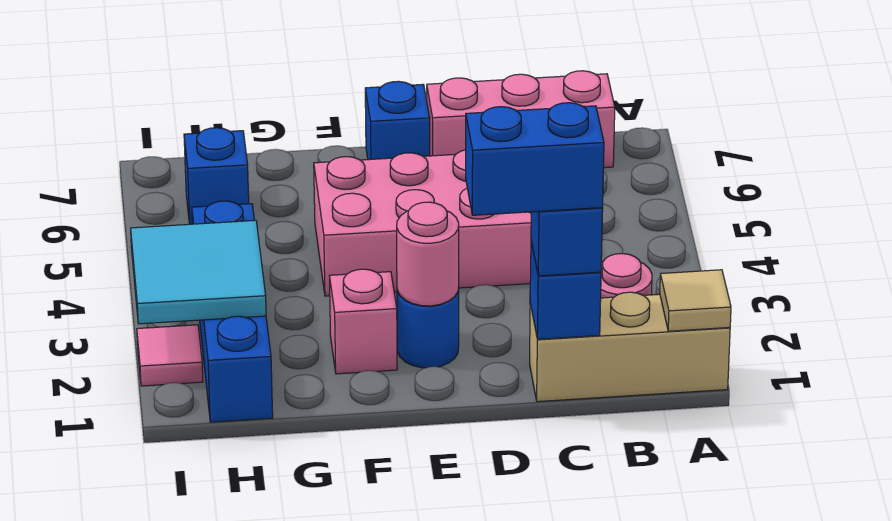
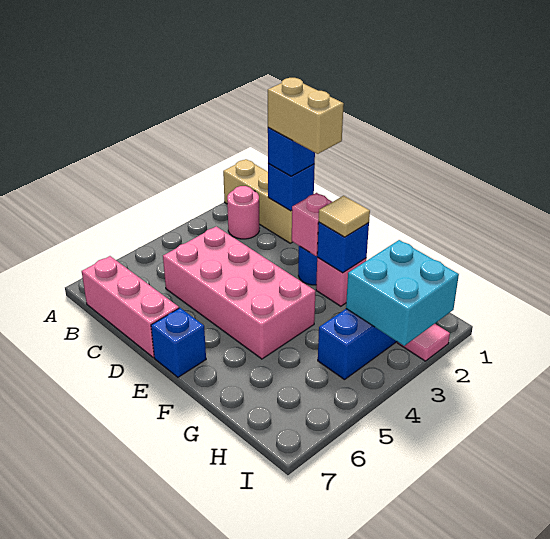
tan 1x1 tile [660,270,731,331] -> tan 1x1 tile moved to [319,196,370,237]
blue 1x2 brick [466,103,604,215] -> tan 1x2 brick [268,78,344,154]
pink 1x1 round brick [397,202,459,306] -> pink 1x1 brick [292,193,332,256]
cyan 2x2 tile [131,220,266,324] -> cyan 2x2 brick [346,240,459,346]
blue 1x1 brick [184,128,249,224] -> blue 1x1 brick moved to [317,222,369,273]

